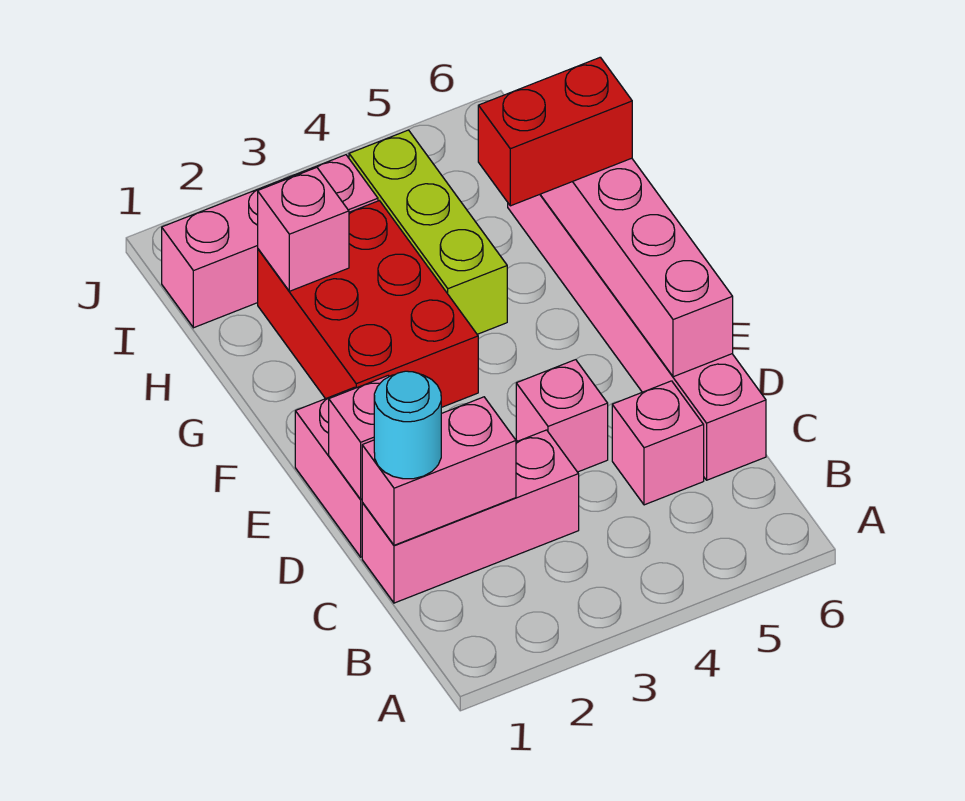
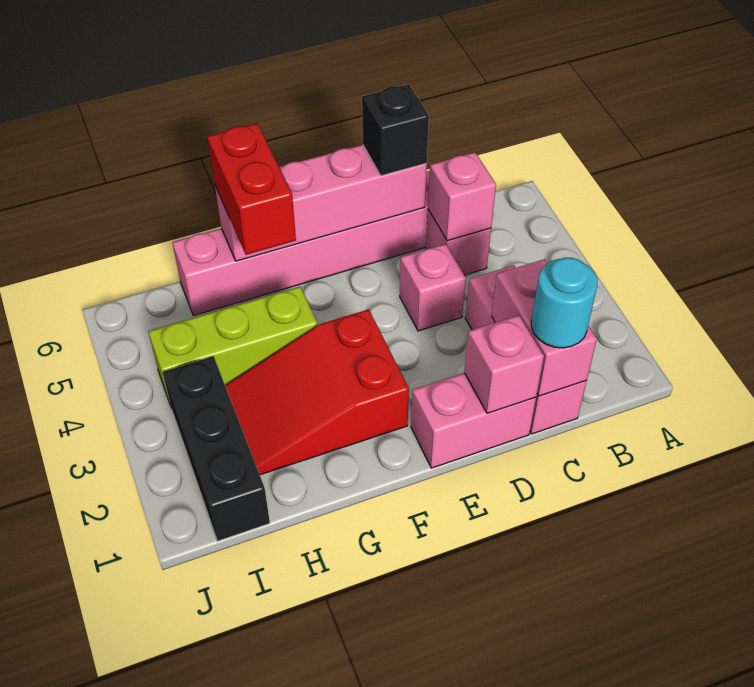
none -> black 1x1 brick [362,84,429,176]
red 2x3 brick [258,201,478,408] -> red 2x3 slope [225,309,409,475]
pink 1x1 brick [258,167,349,291] -> pink 1x1 brick moved to [428,152,496,241]
pink 1x3 brick [162,155,378,328] -> black 1x3 brick [163,356,270,541]

